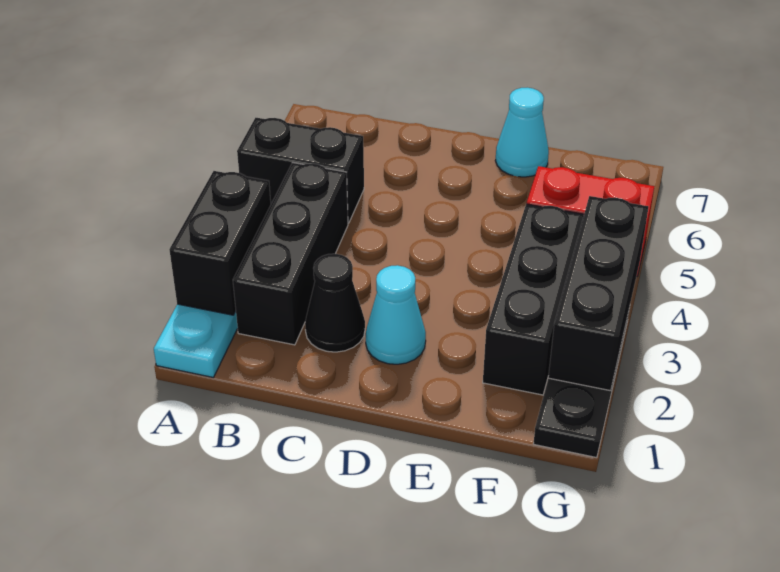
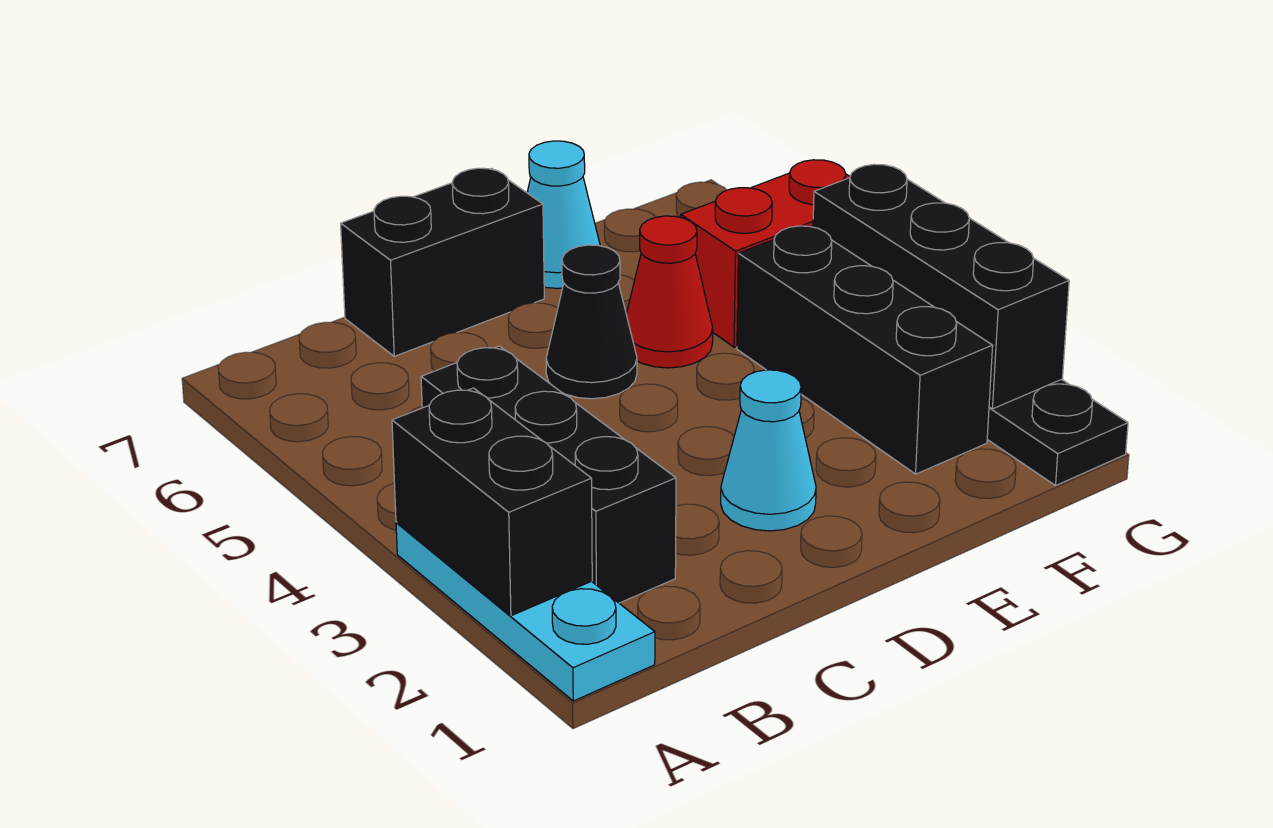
black 1x2 brick [237,118,364,223] -> black 1x2 brick moved to [341,168,544,356]
black 1x1 cone [305,254,365,352] -> black 1x1 cone moved to [546,245,637,399]
none -> red 1x1 cone [626,216,713,368]

